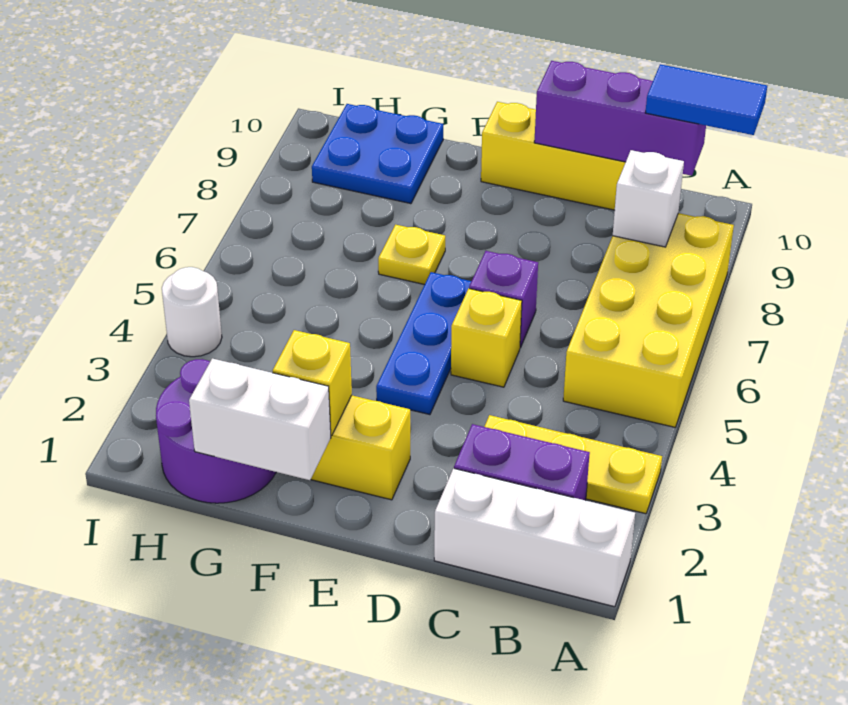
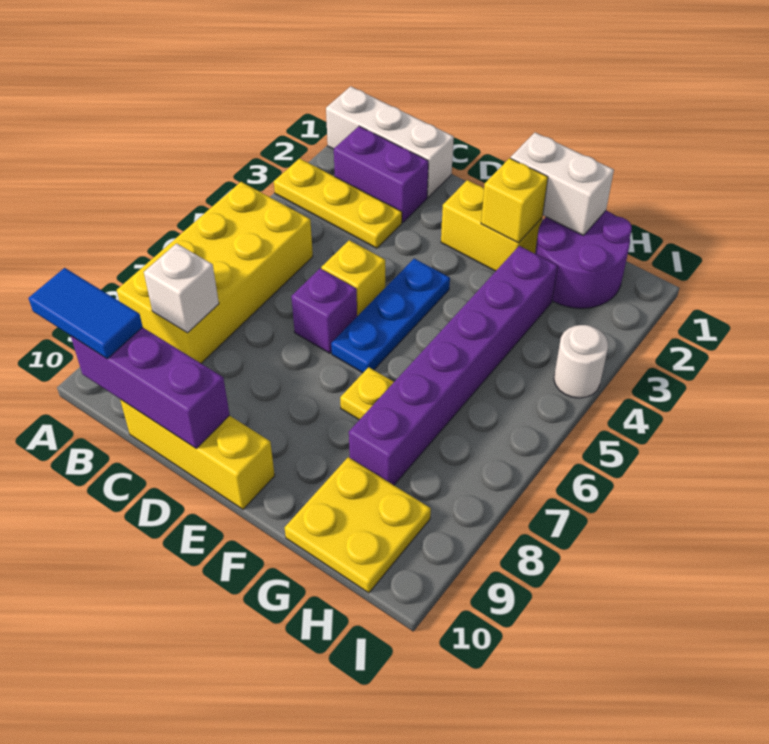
none -> purple 1x6 brick [349,246,557,485]
blue 2x2 plate [312,104,443,204] -> yellow 2x2 plate [285,457,431,593]

